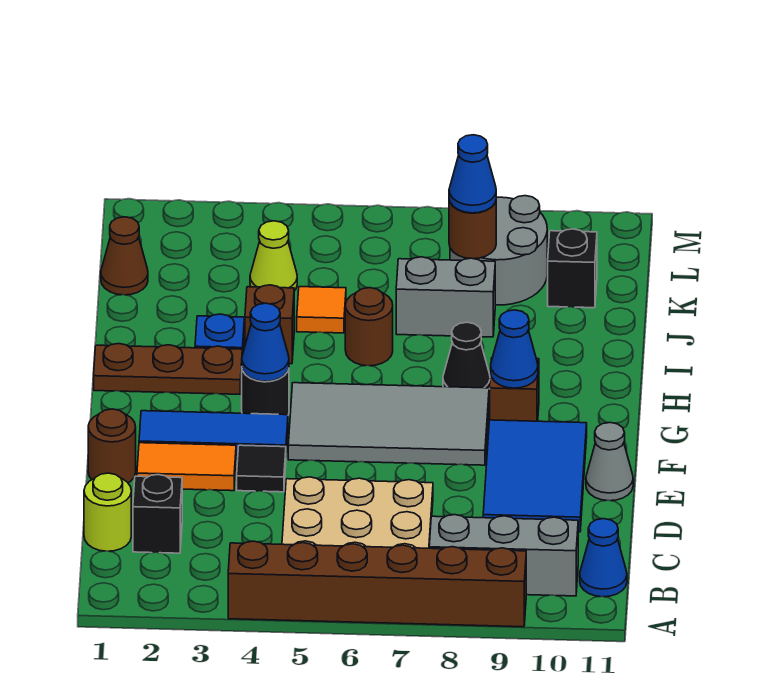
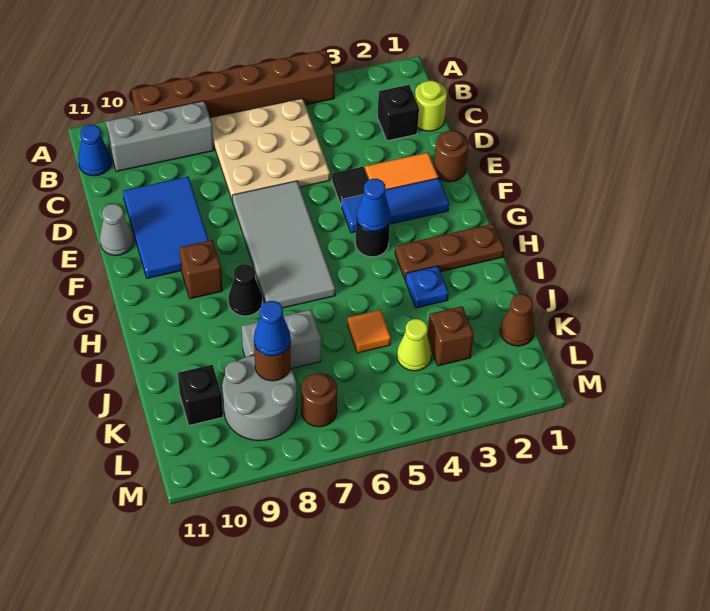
grey 2x4 tile [288,383,489,465] -> grey 2x4 tile turned to [232,181,335,308]
blue 1x1 cone [491,310,538,388] -> none
brown 1x1 brick [245,285,294,364] -> brown 1x1 brick moved to [427,306,474,366]
brown 1x1 round brick [345,288,393,366] -> brown 1x1 round brick moved to [301,373,337,427]

